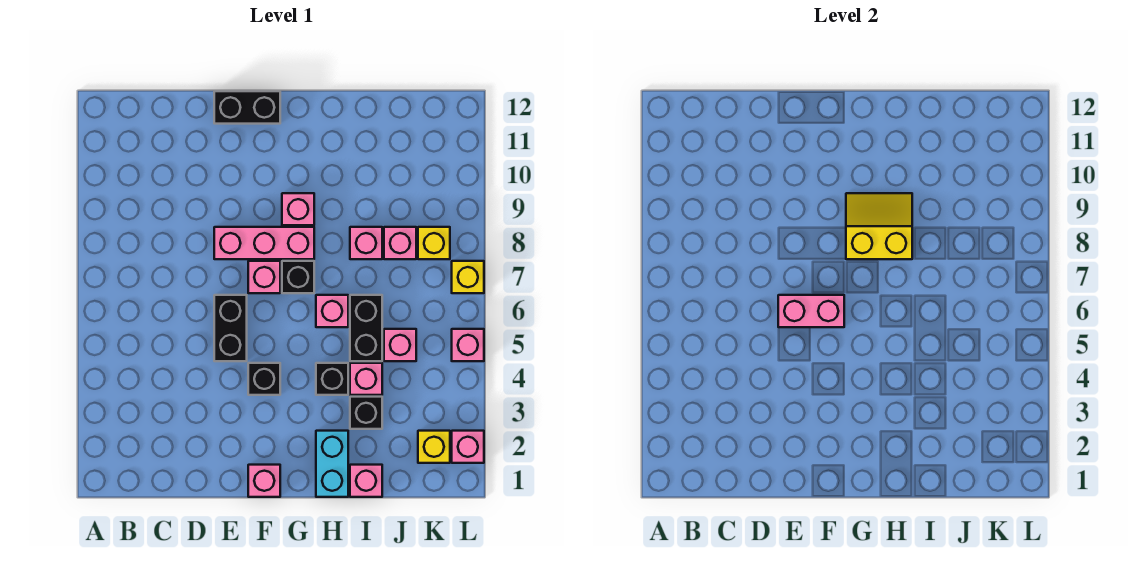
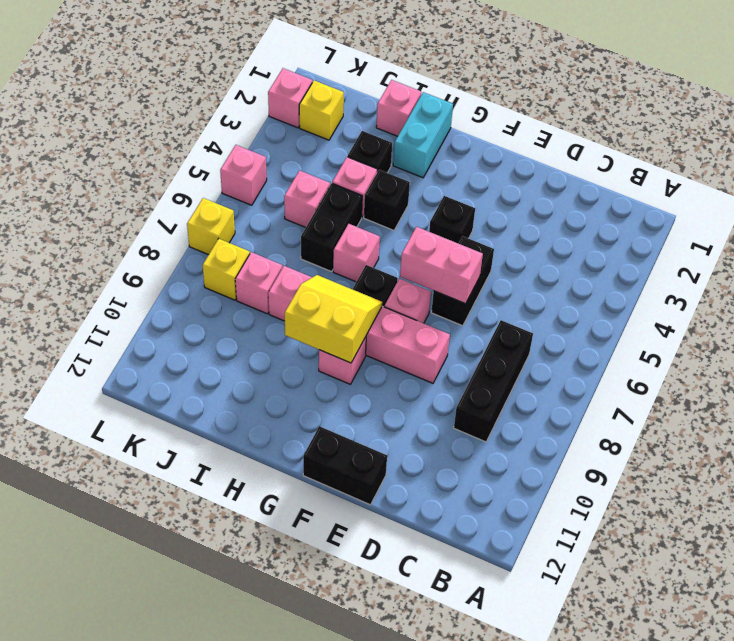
none -> black 1x3 brick [454,320,533,442]
pink 1x1 brick [248,465,280,497] -> none
yellow 2x2 slope [846,193,912,259] -> yellow 2x2 slope turned to [285,275,382,363]

